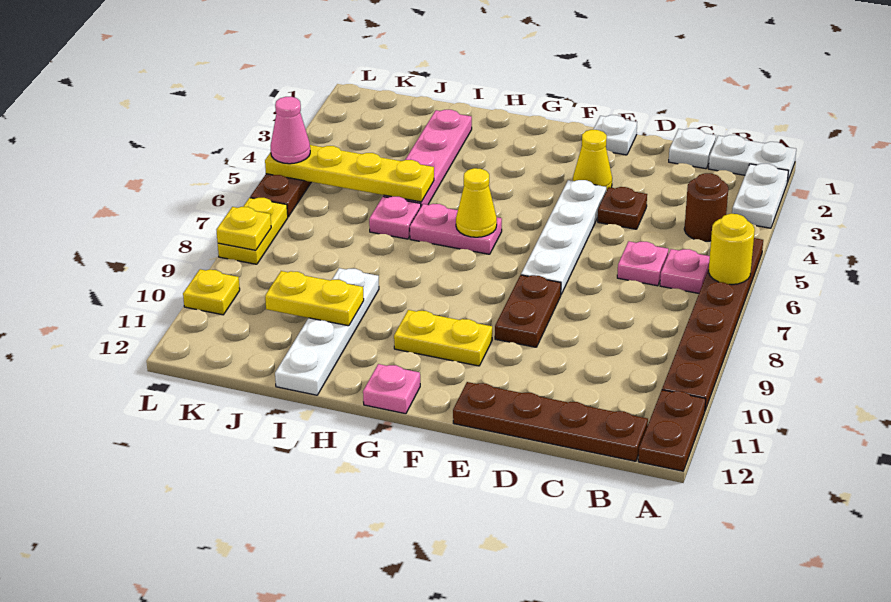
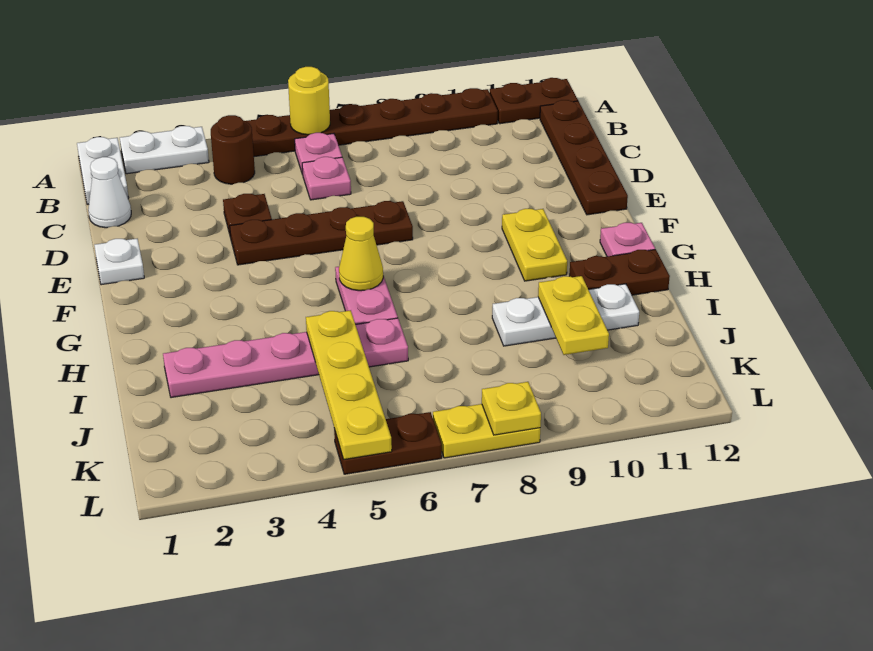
white 1x1 plate [669,128,716,169] -> white 1x1 cone [88,157,131,228]
yellow 1x1 cone [573,130,612,191] -> none
white 1x4 plate [521,180,606,294] -> brown 1x4 plate [230,201,413,265]
brown 1x2 plate [495,275,561,347] -> brown 1x2 plate moved to [569,249,670,295]
white 1x4 plate [275,268,379,395] -> white 1x3 plate [492,284,639,346]
pink 1x1 cone [271,97,310,164] -> none
yellow 1x1 plate [183,269,240,315] -> none

